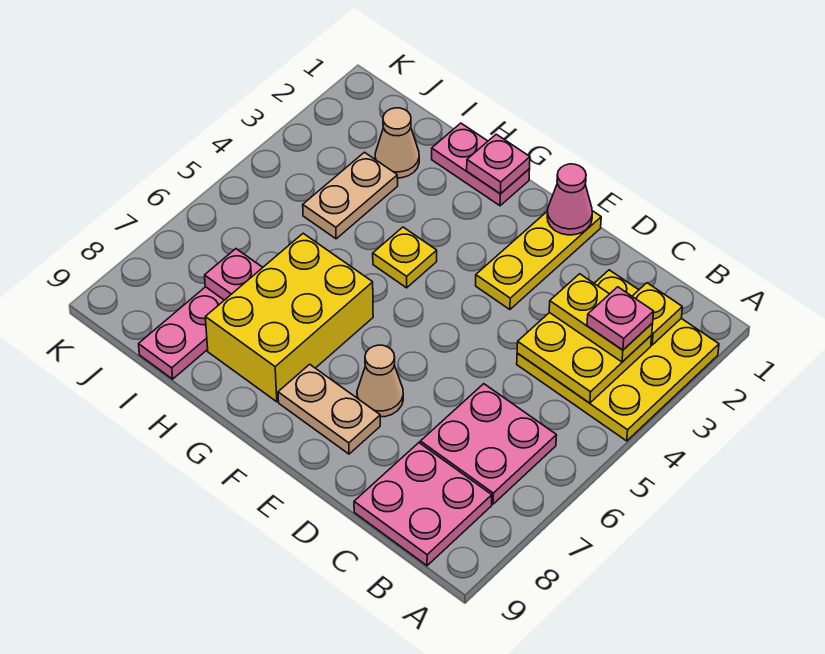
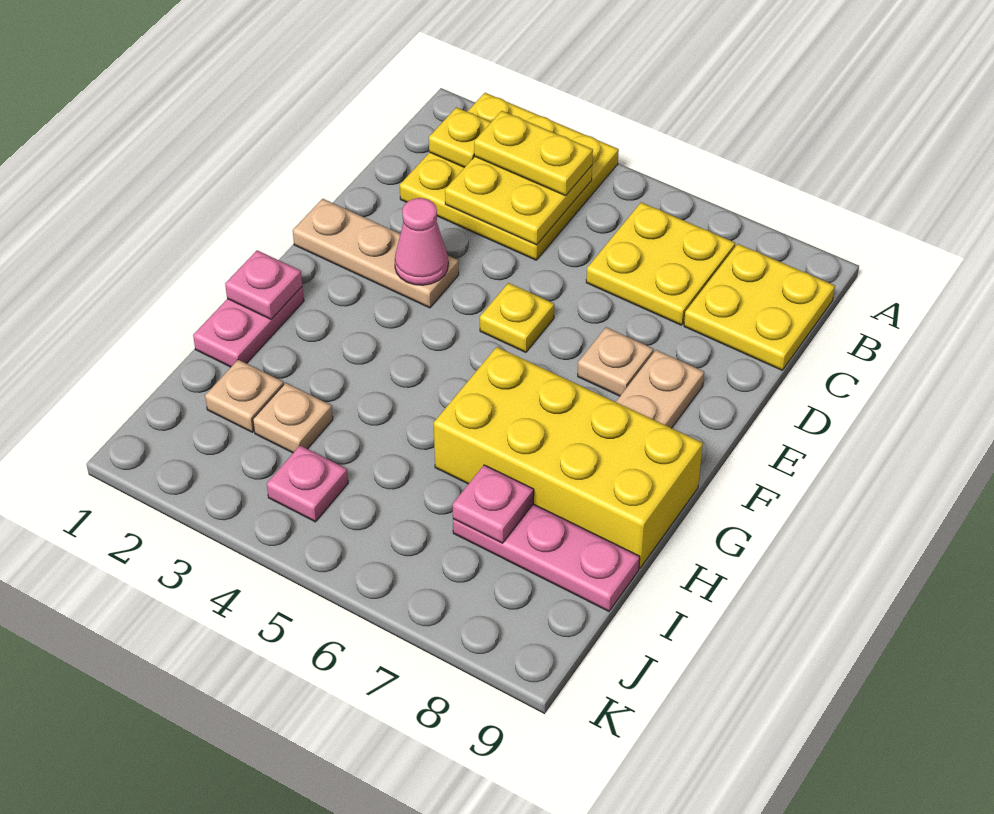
yellow 1x2 plate [549,274,653,362] -> yellow 1x2 plate turned to [474,111,593,196]
pink 1x1 plate [587,287,654,350] -> pink 1x1 plate moved to [267,446,348,522]
pink 2x2 plate [420,384,556,504] -> yellow 2x2 plate [586,202,735,325]
pink 2x2 plate [354,443,492,566] -> yellow 2x2 plate [684,244,835,370]
yellow 1x3 plate [476,211,601,310] -> tan 1x3 plate [293,199,459,308]
pink 1x1 cone [547,164,592,235] -> pink 1x1 cone moved to [395,198,448,285]
tan 1x1 cone [357,345,403,417] -> tan 1x1 plate [578,327,653,396]
yellow 1x1 plate [373,227,437,288] -> yellow 1x1 plate moved to [480,283,554,352]
yellow 2x3 brick [205,233,373,402] -> yellow 2x4 brick [434,347,703,568]
tan 1x1 cone [375,108,419,178] -> tan 1x1 plate [205,360,284,432]
tan 1x2 plate [303,152,398,239] -> tan 1x1 plate [253,383,333,453]

